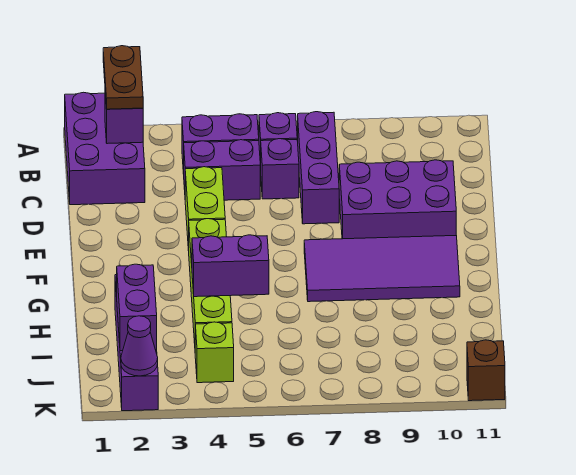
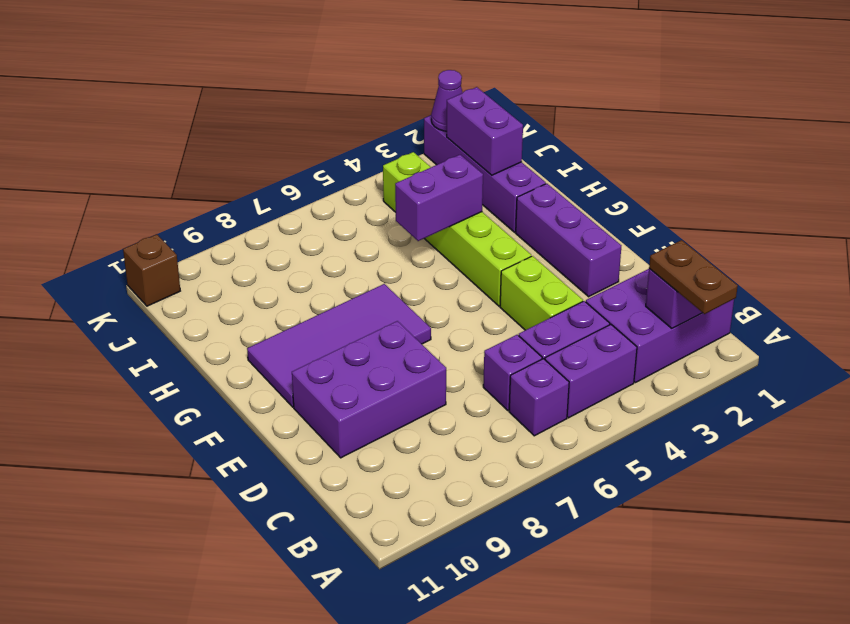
purple 2x3 brick [65,92,145,205] -> purple 2x3 brick turned to [586,269,734,383]
purple 1x3 brick [298,112,339,224] -> purple 1x3 brick moved to [516,184,621,297]

